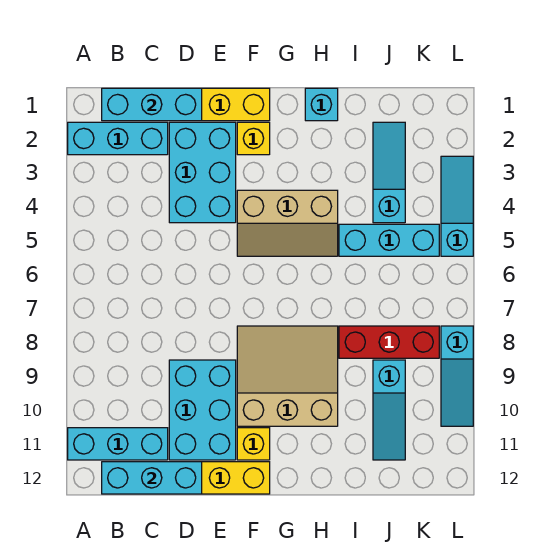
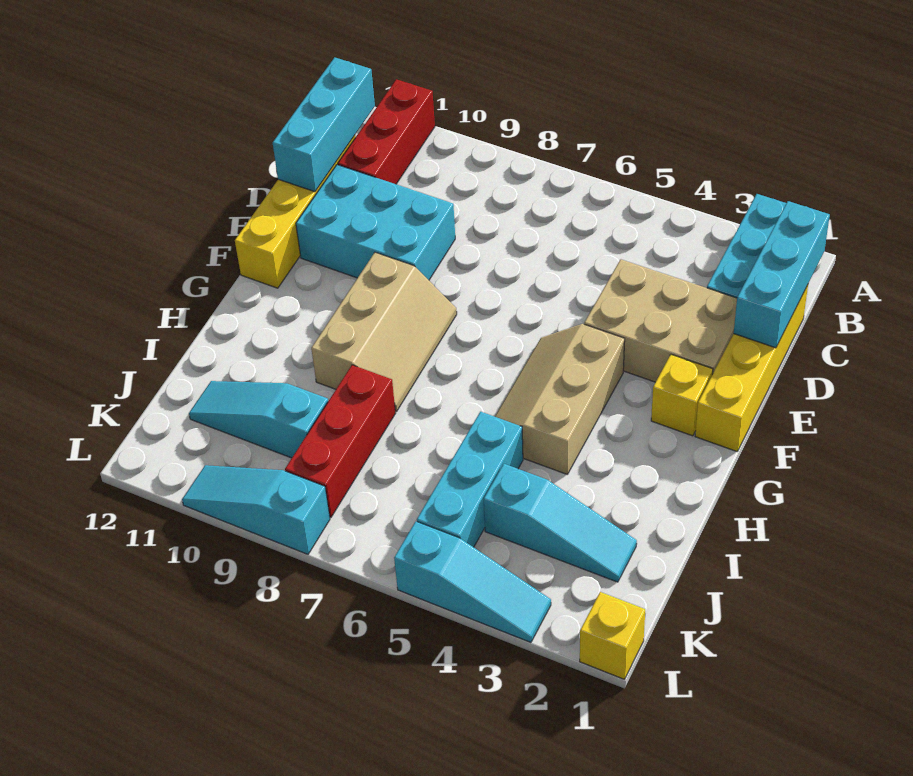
cyan 1x3 brick [68,428,168,460] -> red 1x3 brick [338,79,435,184]
cyan 2x3 brick [169,122,236,223] -> tan 2x3 brick [584,259,737,382]
tan 3x3 slope [237,326,338,426] -> tan 2x3 slope [311,252,457,412]
yellow 1x1 brick [237,428,270,460] -> yellow 1x1 brick moved to [580,592,645,679]
cyan 1x1 brick [305,88,338,121] -> none

